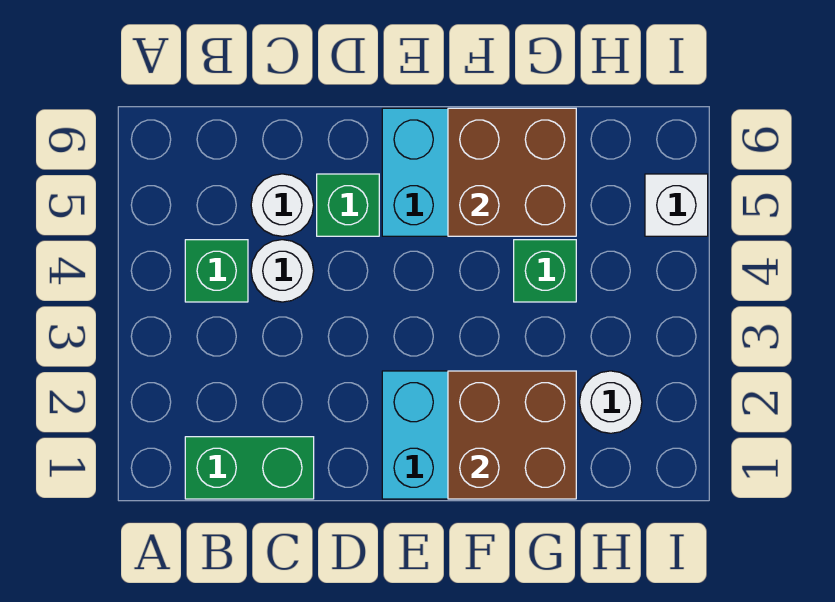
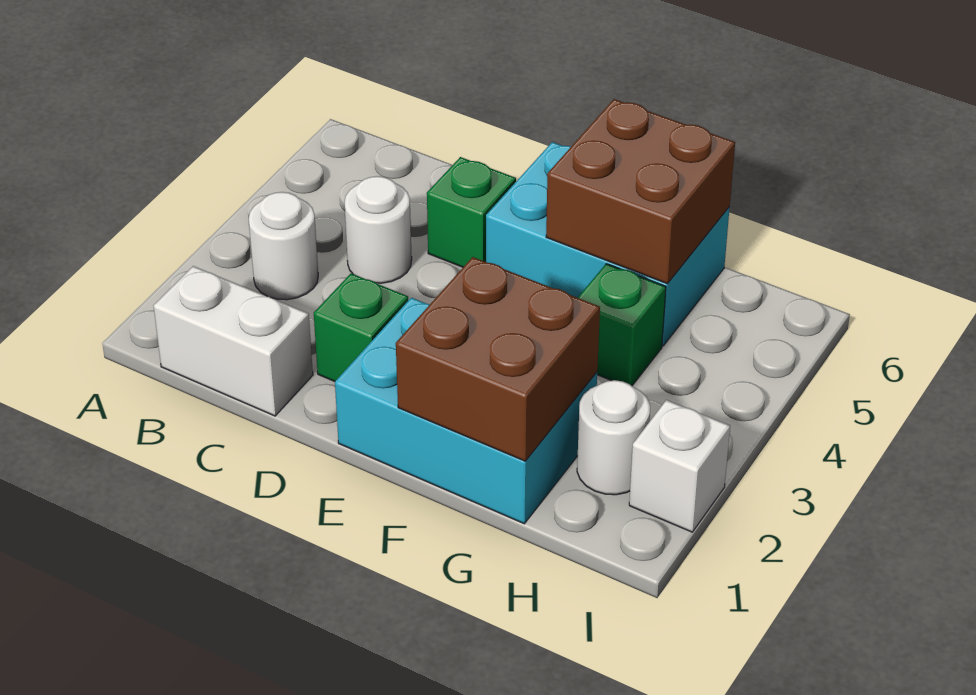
green 1x2 brick [185,437,314,499] -> white 1x2 brick [154,266,313,416]
green 1x1 brick [185,240,248,302] -> green 1x1 brick moved to [314,273,408,381]
white 1x1 round brick [251,174,314,236] -> white 1x1 round brick moved to [249,192,318,300]
white 1x1 brick [645,174,708,236] -> white 1x1 brick moved to [629,400,730,532]

